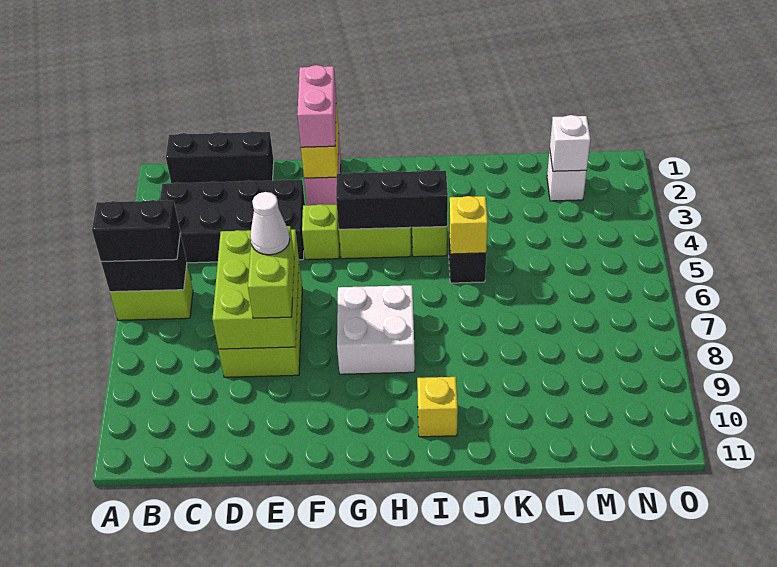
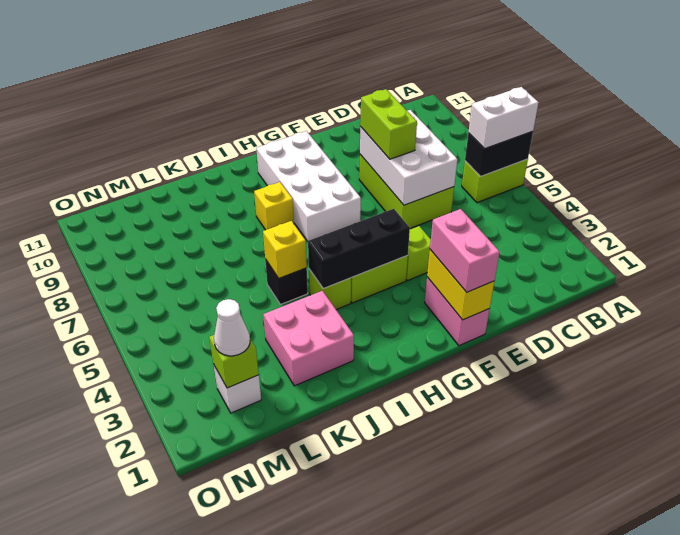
black 1x2 brick [92,200,180,262] -> white 1x2 brick [468,87,539,149]
black 1x3 brick [166,131,274,183] -> none
black 2x4 brick [160,179,305,263] -> none
lime 2x3 brick [212,229,299,349] -> white 2x3 brick [360,110,457,205]
white 1x1 cone [250,192,290,255] -> white 1x1 cone moved to [214,299,250,356]
white 2x2 brick [337,285,415,374] -> white 2x4 brick [256,131,361,241]
yellow 1x1 brick [417,377,458,437] -> yellow 1x1 brick moved to [254,182,294,230]
none -> pink 2x2 brick [263,291,354,386]
white 1x1 brick [550,115,590,171] -> lime 1x1 brick [209,335,259,388]

